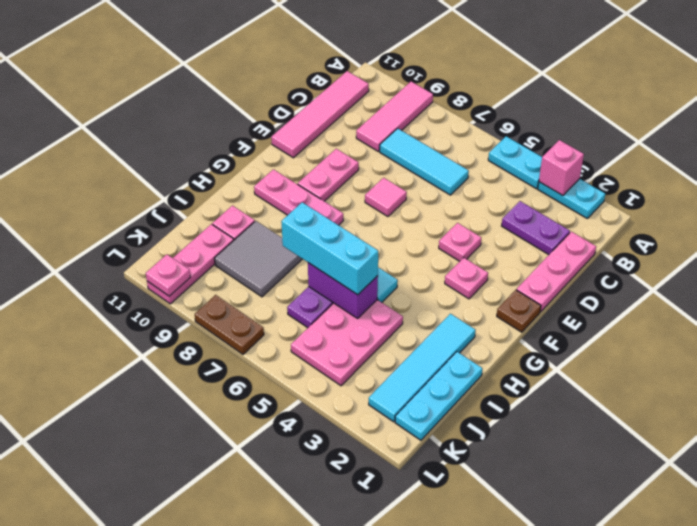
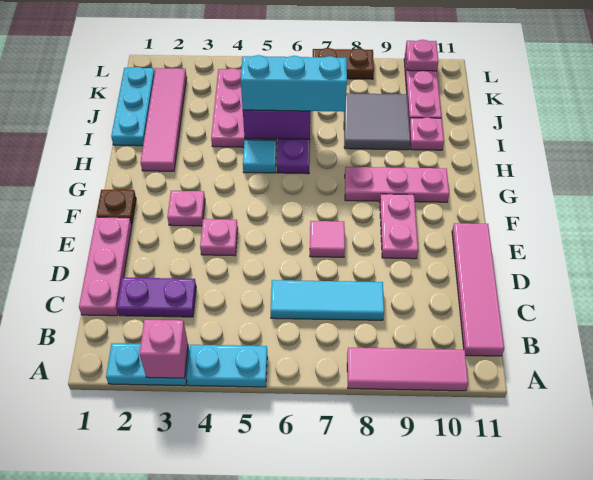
pink 1x3 tile [356,82,433,151] -> pink 1x3 tile turned to [347,348,468,391]
cyan 1x4 tile [369,314,476,422] -> pink 1x4 tile [141,68,187,171]

